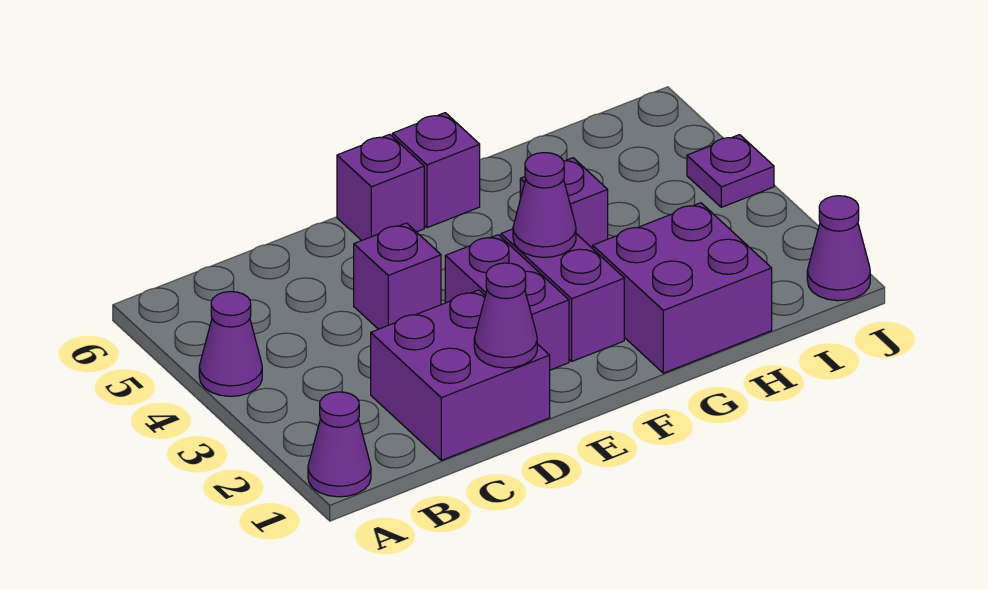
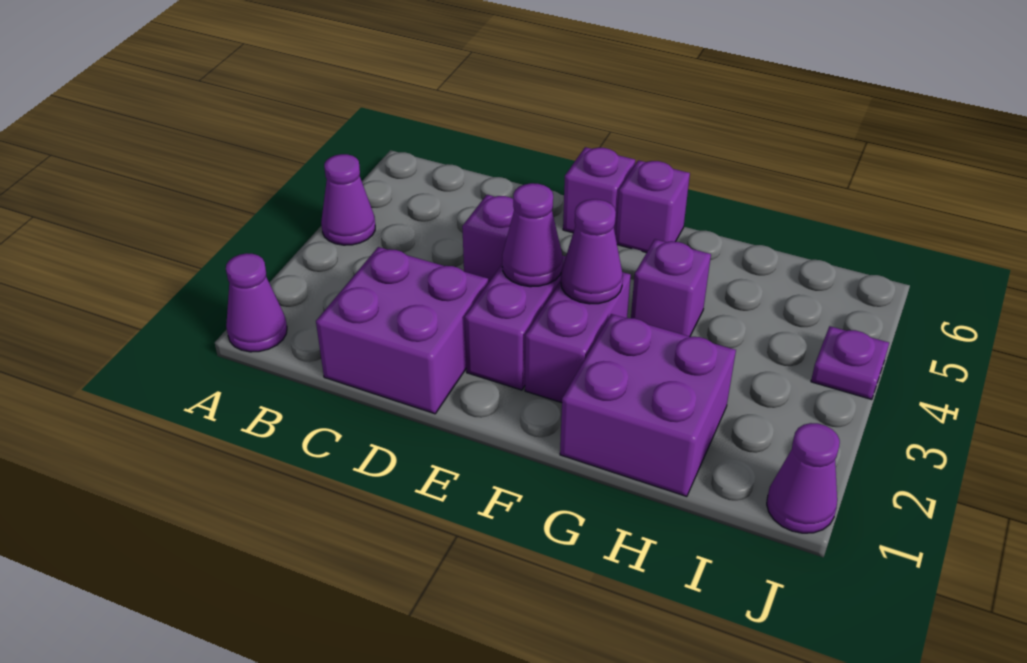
purple 1x1 cone [474,263,537,368] -> purple 1x1 cone moved to [502,183,563,287]

